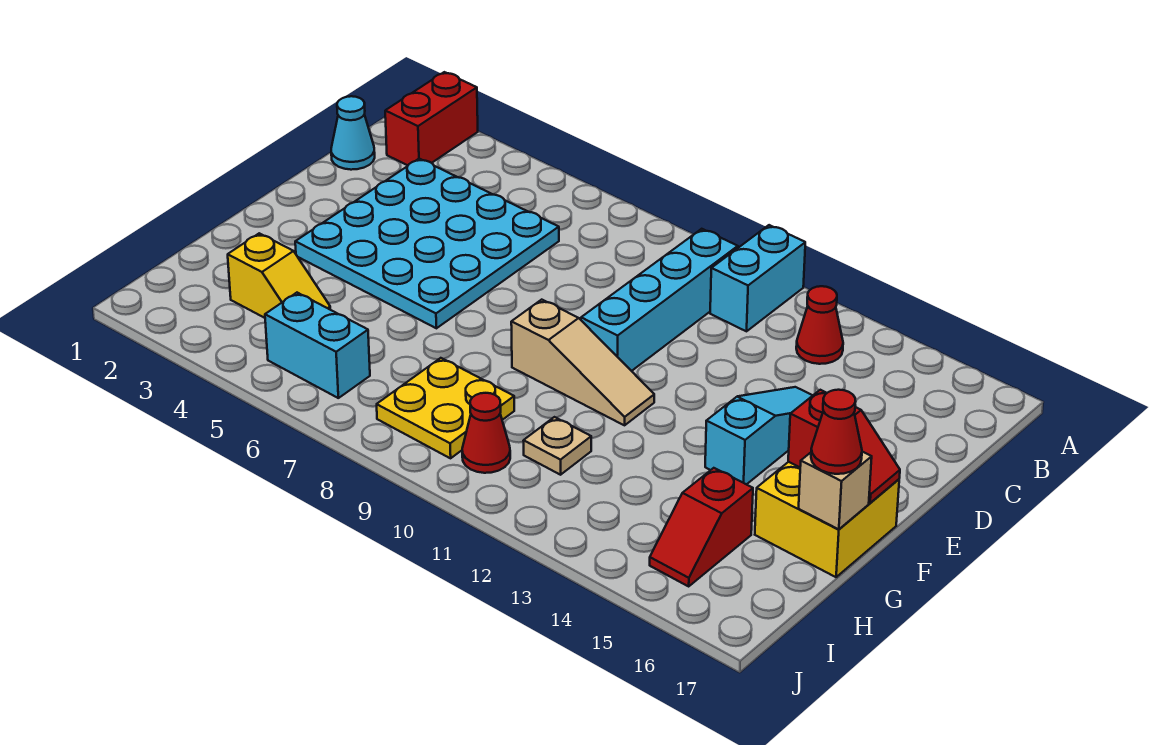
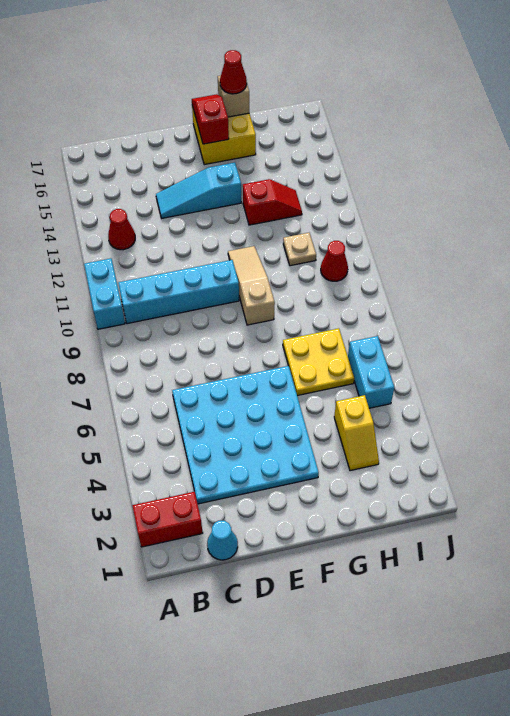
cyan 1x2 brick [710,225,805,331] -> cyan 1x2 brick turned to [84,259,125,329]
yellow 1x2 slope [228,233,330,318] -> yellow 1x2 slope turned to [334,395,379,471]
yellow 2x2 plate [377,358,514,458] -> yellow 2x2 plate moved to [283,328,354,396]
red 1x2 slope [650,468,753,586] -> red 1x2 slope moved to [243,179,302,225]

